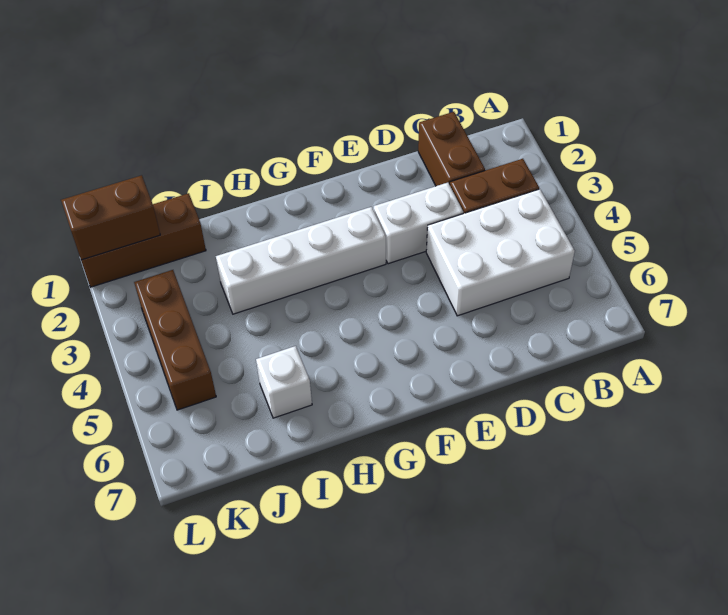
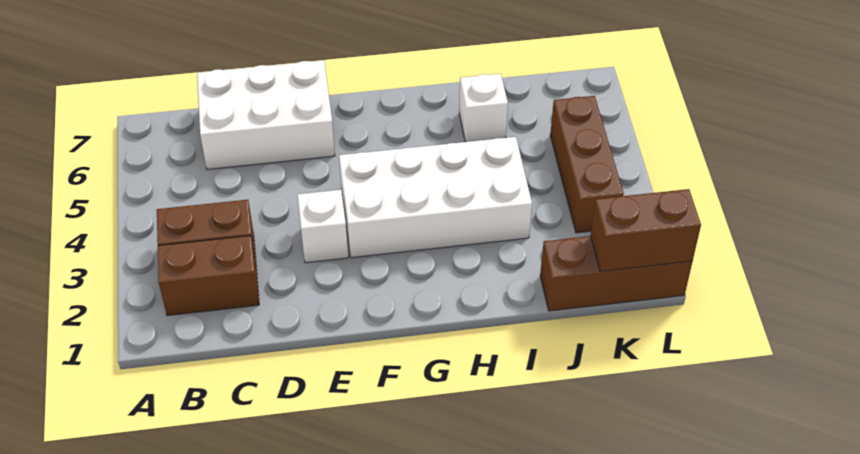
white 2x3 brick [426,189,575,316] -> white 2x3 brick moved to [197,60,335,169]
brown 1x2 brick [418,112,485,186] -> brown 1x2 brick turned to [158,236,259,316]
white 1x2 brick [374,183,463,264] -> white 1x1 brick [297,190,348,263]
white 1x4 brick [216,207,386,314] -> white 2x4 brick [339,137,532,258]

